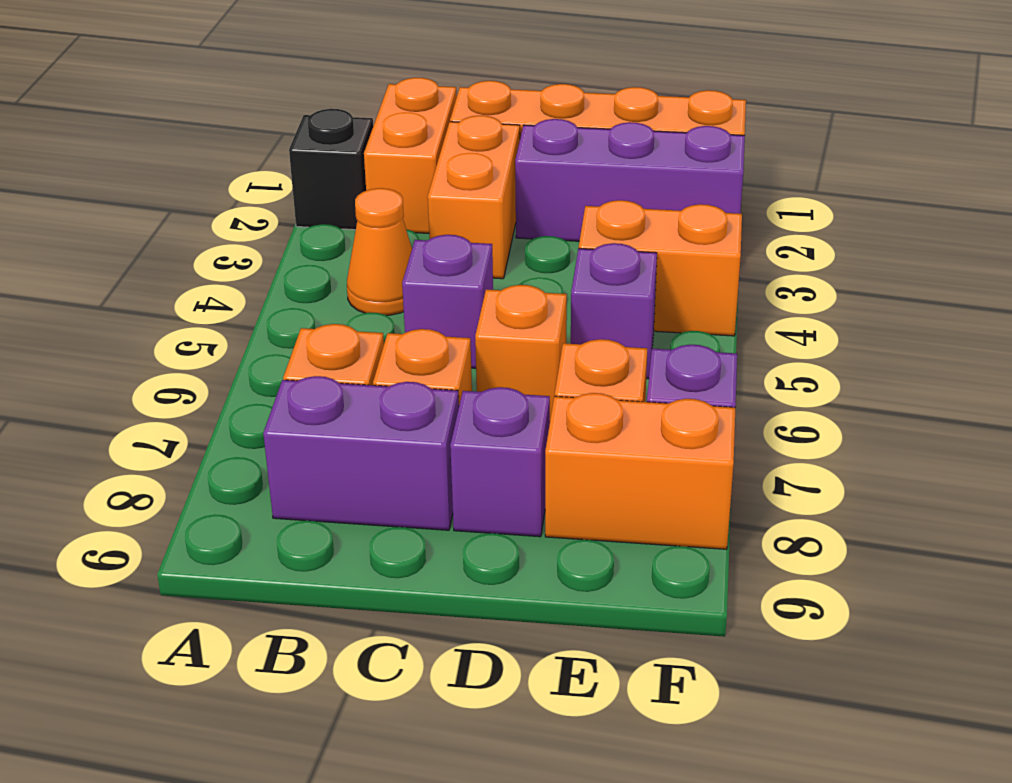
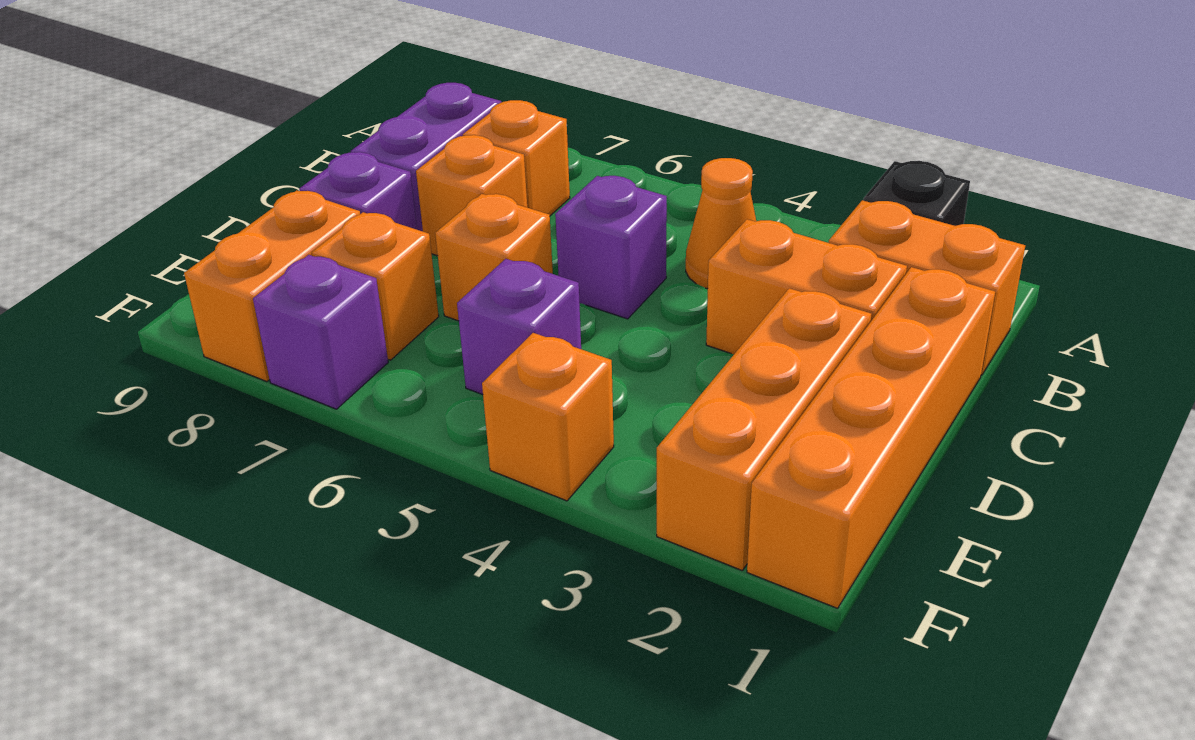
purple 1x3 brick [515,119,745,241] -> orange 1x3 brick [657,288,871,570]
orange 1x2 brick [579,200,742,336] -> orange 1x1 brick [482,333,614,501]

